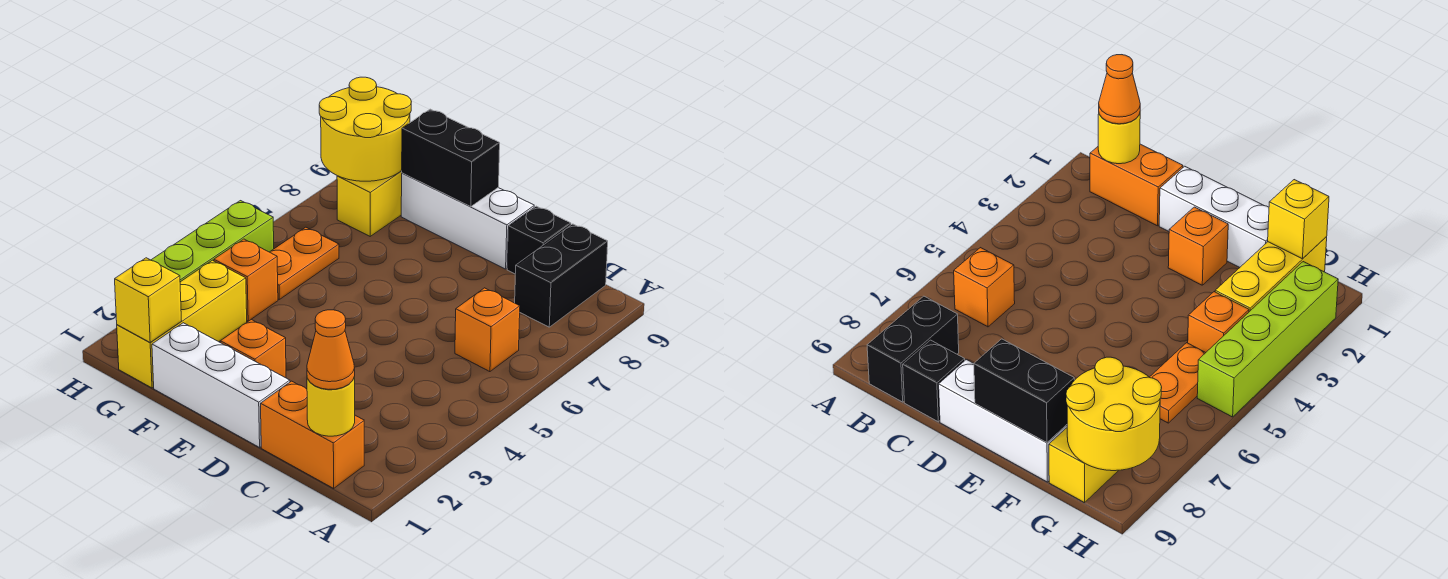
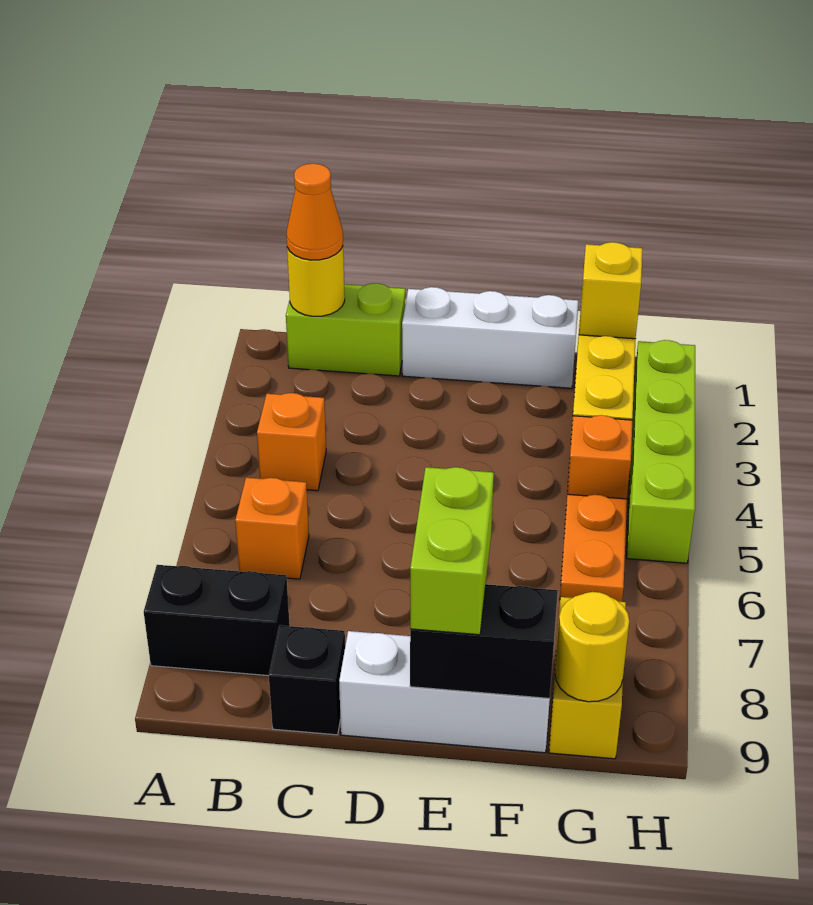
orange 1x2 brick [261,381,364,488] -> lime 1x2 brick [286,283,405,376]
black 1x2 brick [515,224,608,327] -> black 1x2 brick turned to [144,565,290,676]
orange 1x1 brick [220,320,286,378] -> orange 1x1 brick moved to [257,393,326,491]
none -> lime 1x2 brick [410,467,494,635]
yellow 2x2 round brick [319,77,411,181] -> yellow 1x1 round brick [555,592,629,702]

